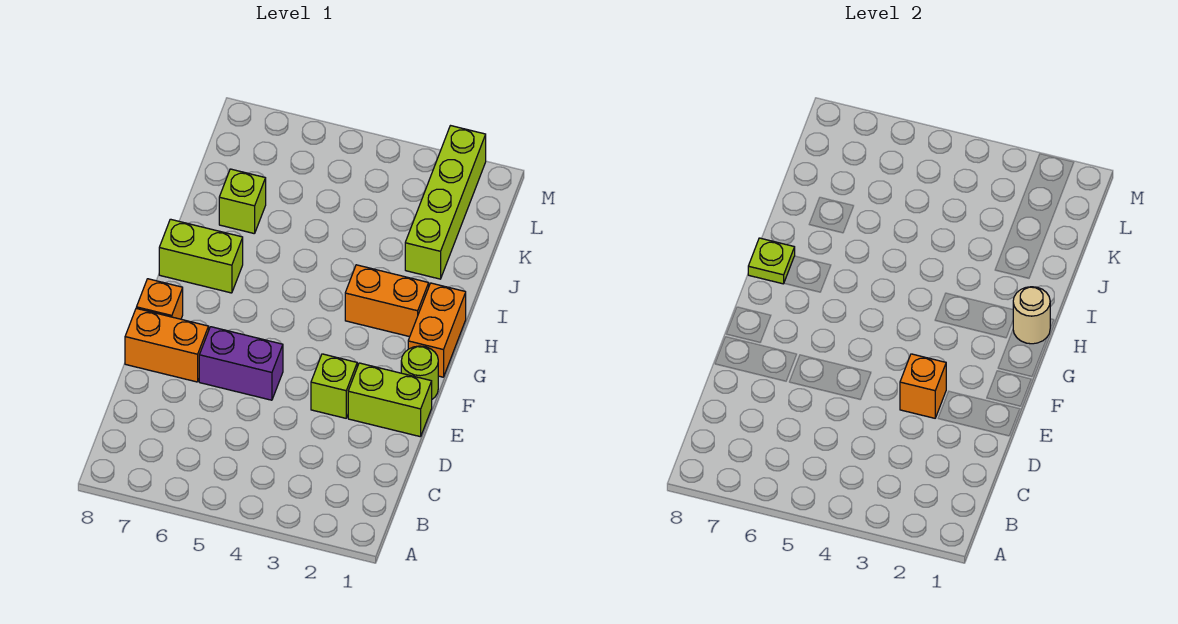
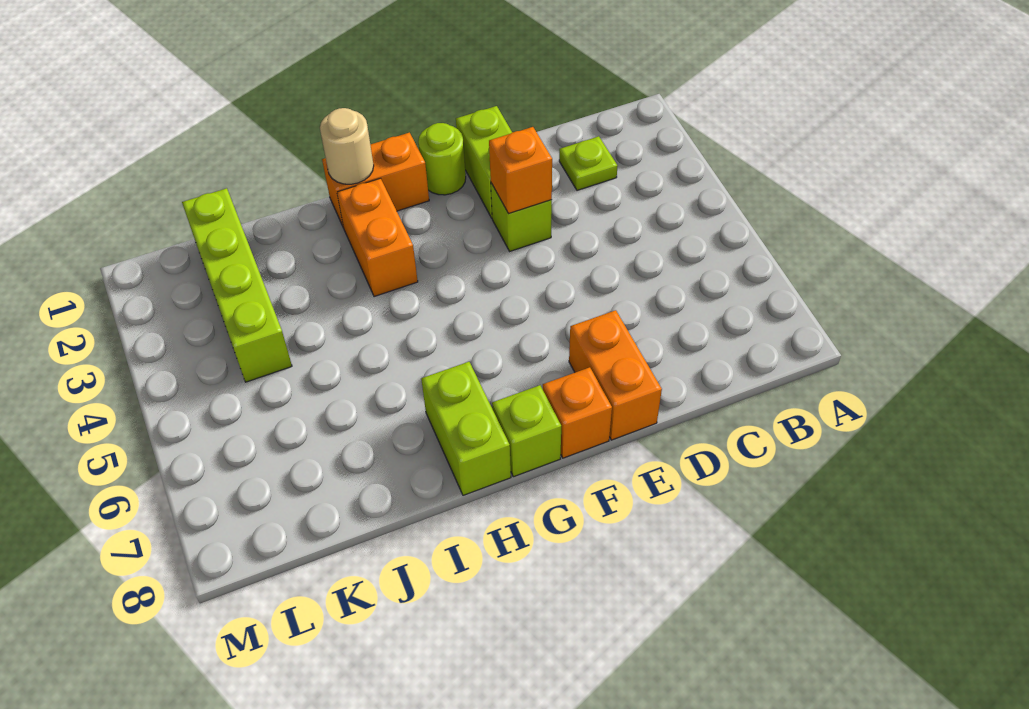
purple 1x2 brick [199,327,283,400] -> none
lime 1x1 plate [748,238,795,284] -> lime 1x1 plate moved to [559,136,617,190]
lime 1x4 brick [405,126,486,279] -> lime 1x4 brick turned to [182,188,292,382]
lime 1x1 brick [219,169,266,234] -> lime 1x1 brick moved to [492,385,561,477]

